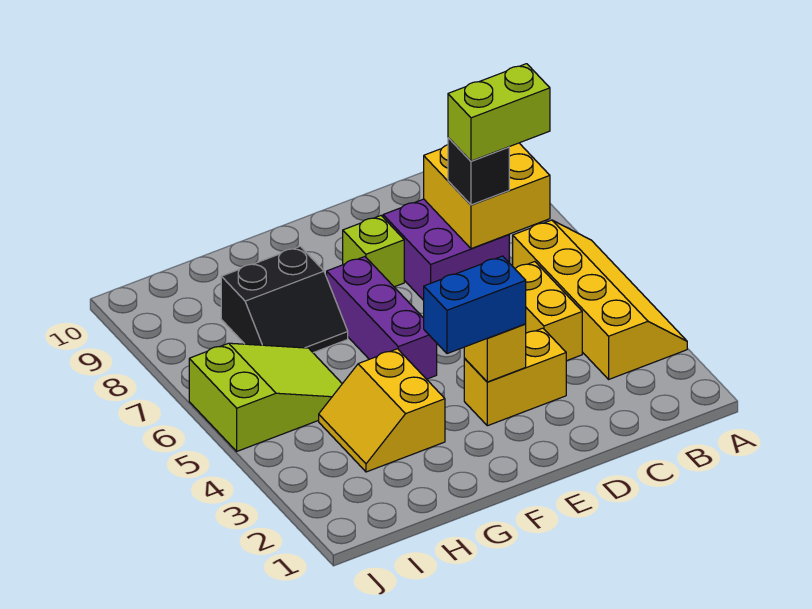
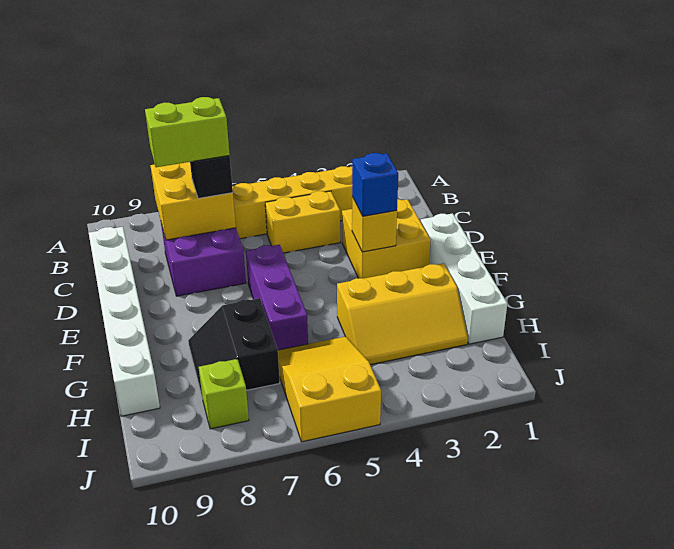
lime 1x2 brick [448,64,550,161] -> lime 1x2 brick turned to [145,97,230,167]
none -> white 1x6 brick [89,227,160,416]
yellow 1x2 brick [464,328,566,426] -> yellow 2x2 brick [342,199,431,279]
none -> white 1x4 brick [421,213,507,344]
blue 1x2 brick [424,256,526,354] -> blue 1x1 brick [352,153,398,216]
lime 1x1 brick [343,216,404,287] -> lime 1x1 brick moved to [199,359,249,429]
purple 1x3 brick [327,257,437,379] -> purple 1x3 brick turned to [246,245,308,350]
yellow 2x2 slope [319,349,445,472] -> yellow 2x3 slope [337,263,468,365]
black 2x2 slope [221,246,348,353] -> black 2x2 slope turned to [188,298,280,399]
lime 2x3 slope [189,343,342,451] -> yellow 2x3 slope [278,336,381,442]

